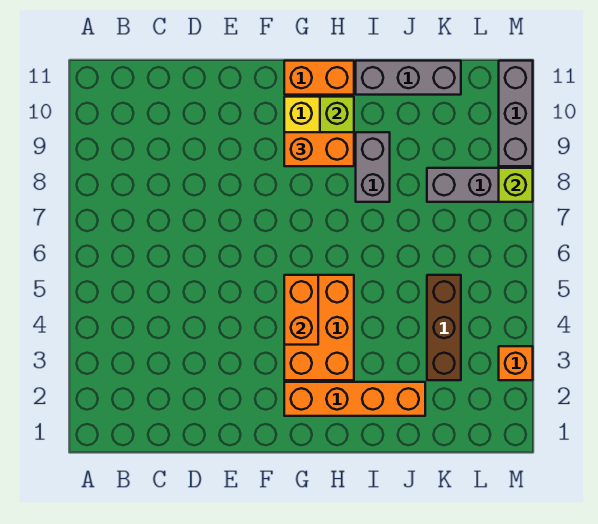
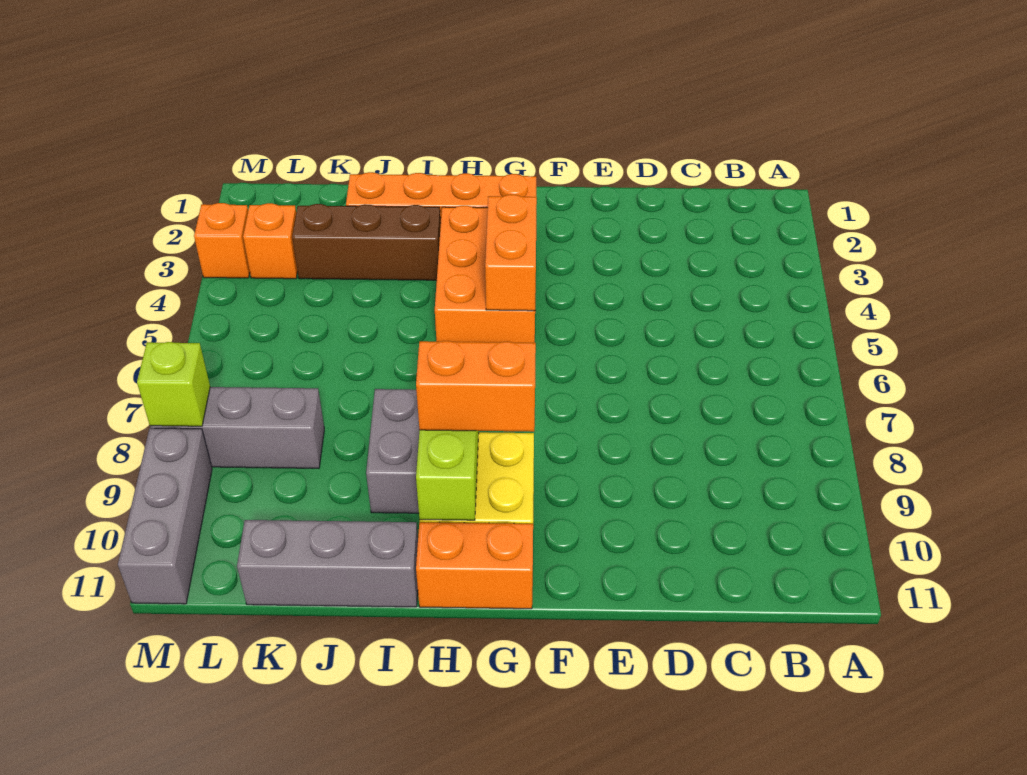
brown 1x3 brick [427,275,461,380] -> brown 1x3 brick turned to [292,204,441,280]
none -> orange 1x1 brick [243,203,298,279]

